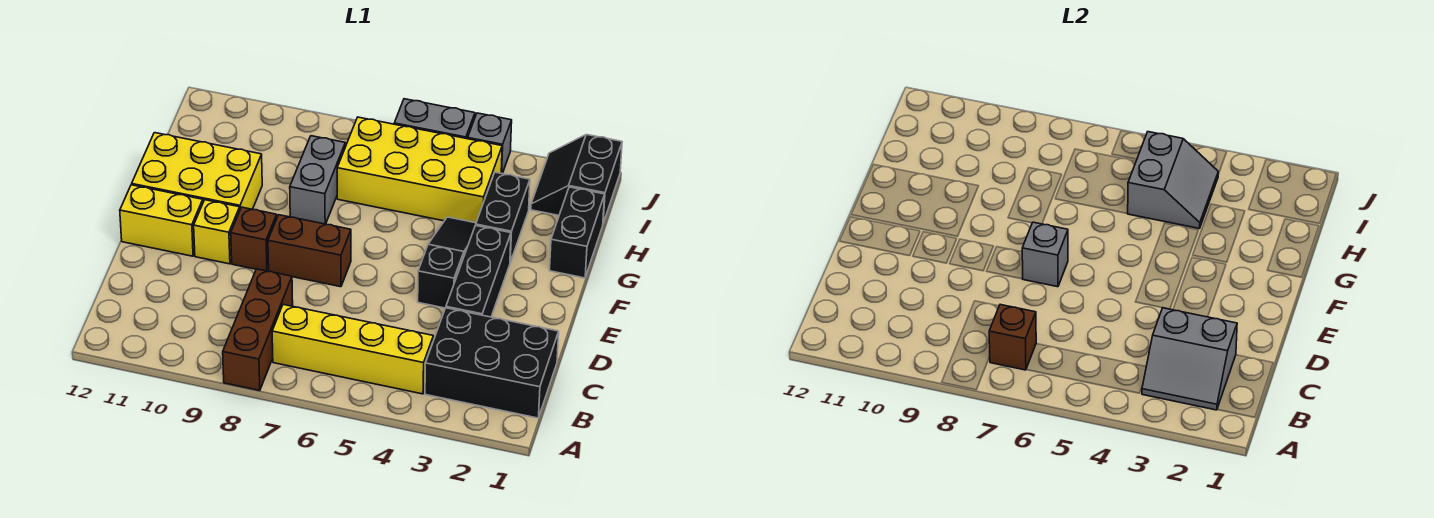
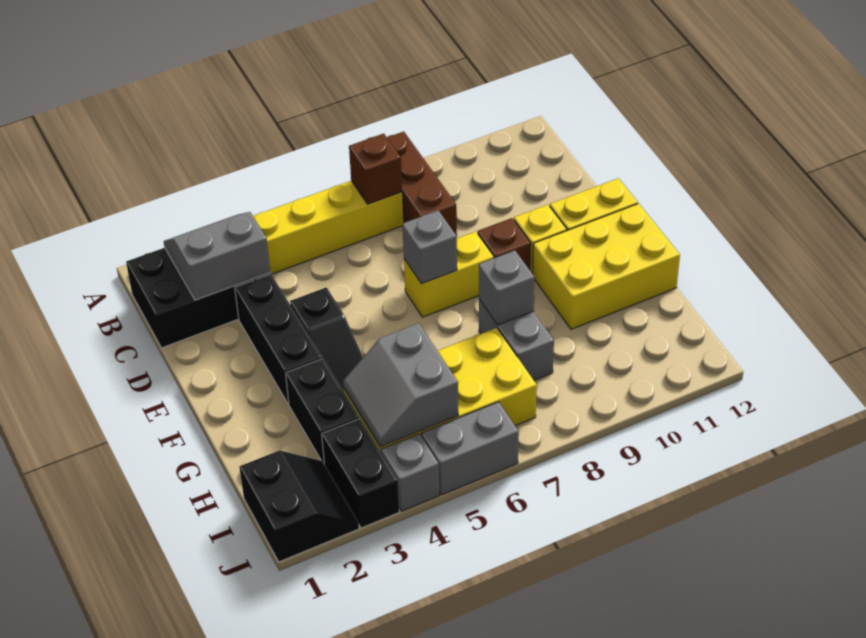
brown 1x2 brick [268,215,351,287] -> yellow 1x2 brick [404,232,494,317]
black 1x2 brick [550,187,605,278] -> black 1x2 brick moved to [322,419,399,528]
none -> grey 1x1 brick [479,251,535,325]

